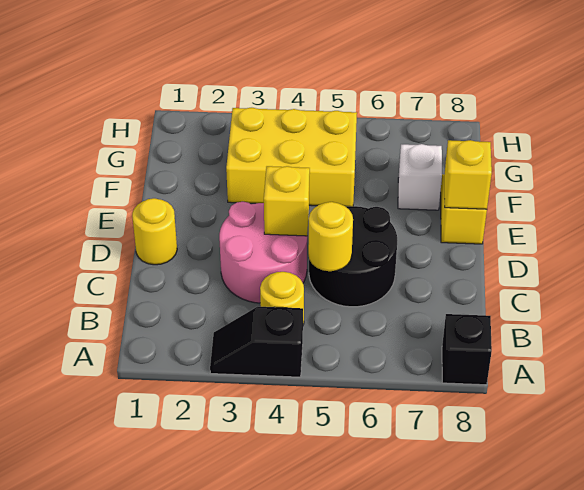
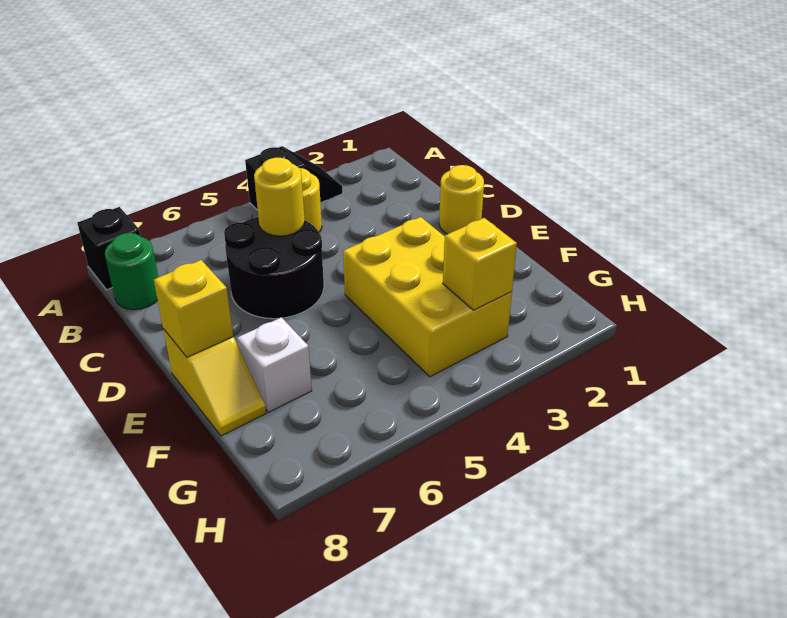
none -> green 1x1 round brick [105,233,158,310]
pink 2x2 round brick [219,202,307,303] -> none
yellow 1x1 brick [264,166,310,236] -> yellow 1x1 brick moved to [443,218,517,310]
yellow 2x3 brick [226,108,357,207] -> yellow 2x3 brick turned to [343,217,512,377]

